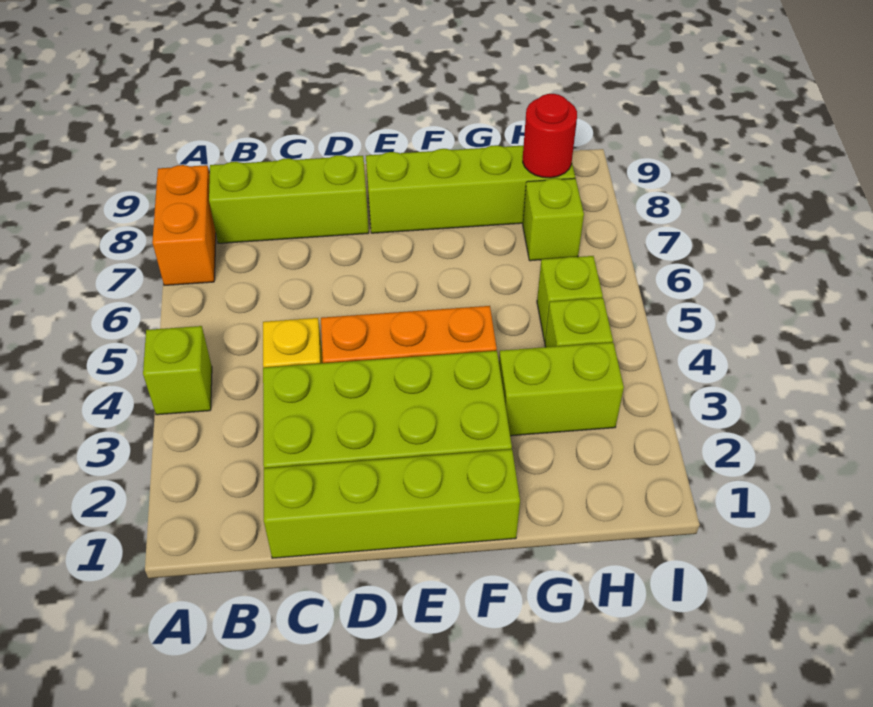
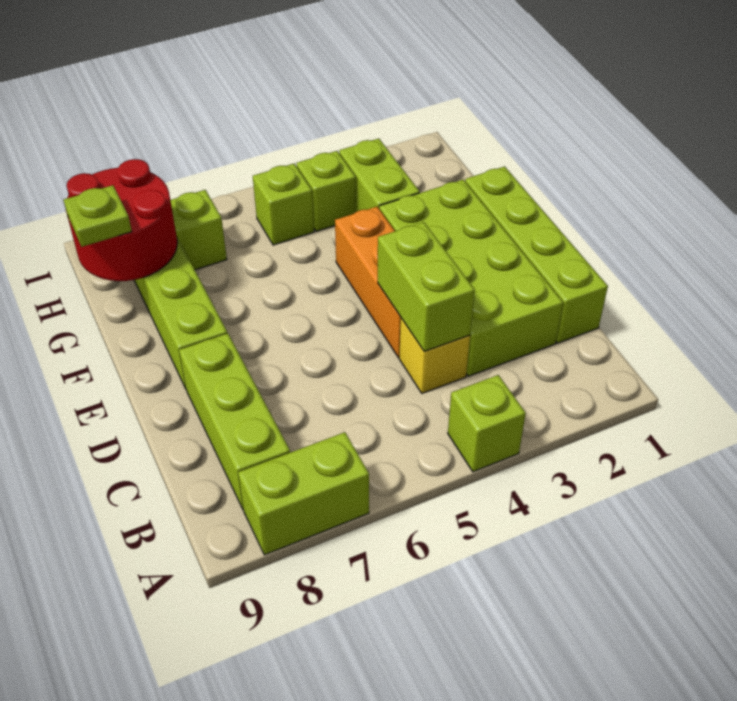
orange 1x2 brick [152,165,216,285] -> lime 1x2 brick [238,432,369,555]
none -> lime 1x2 brick [378,222,475,351]
none -> lime 1x1 plate [64,185,132,247]
red 1x1 round brick [523,94,577,178] -> red 2x2 round brick [67,159,177,281]

